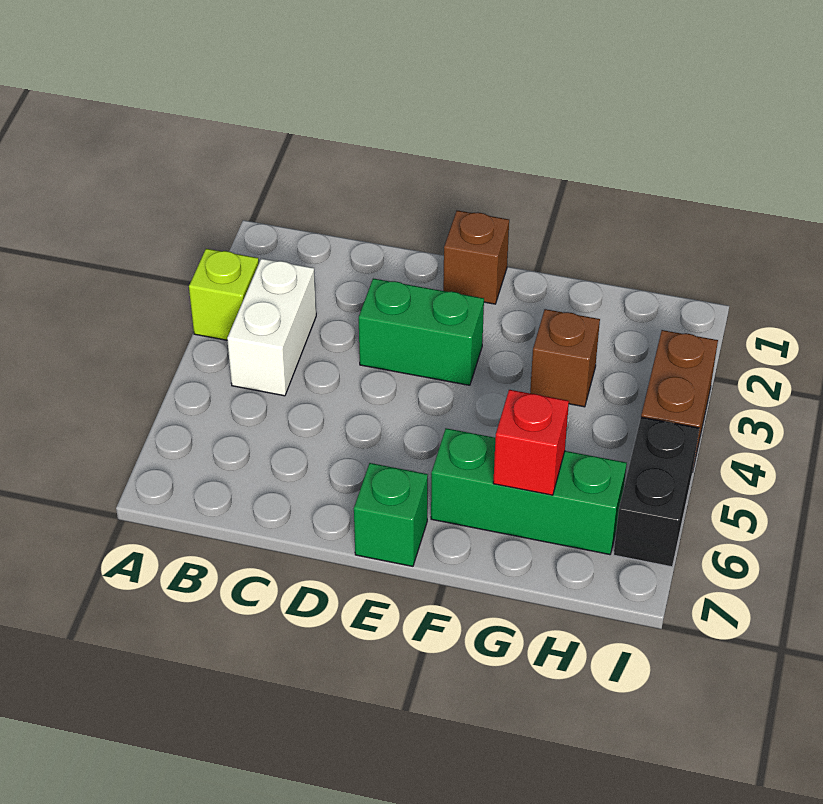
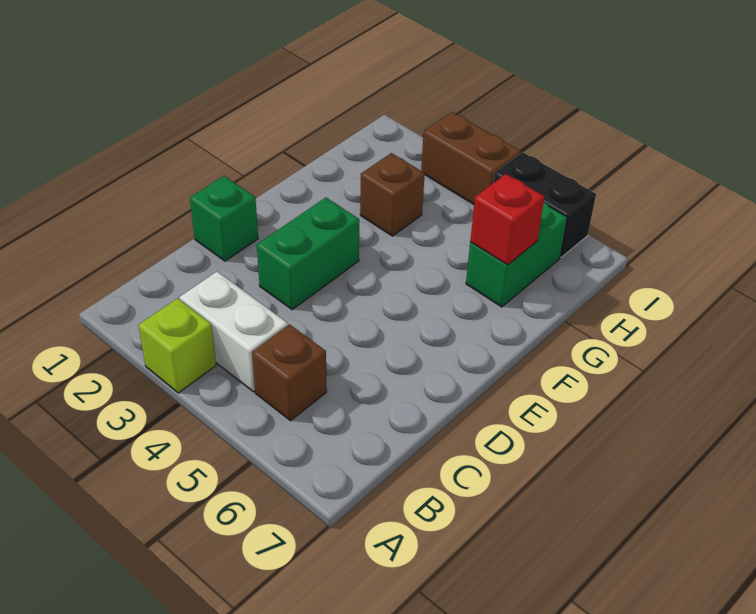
brown 1x1 brick [443,211,509,304] -> brown 1x1 brick moved to [252,324,327,421]
green 1x1 brick [354,463,428,566] -> green 1x1 brick moved to [190,176,258,261]
green 1x3 brick [431,428,627,555] -> green 1x2 brick [466,202,567,307]

